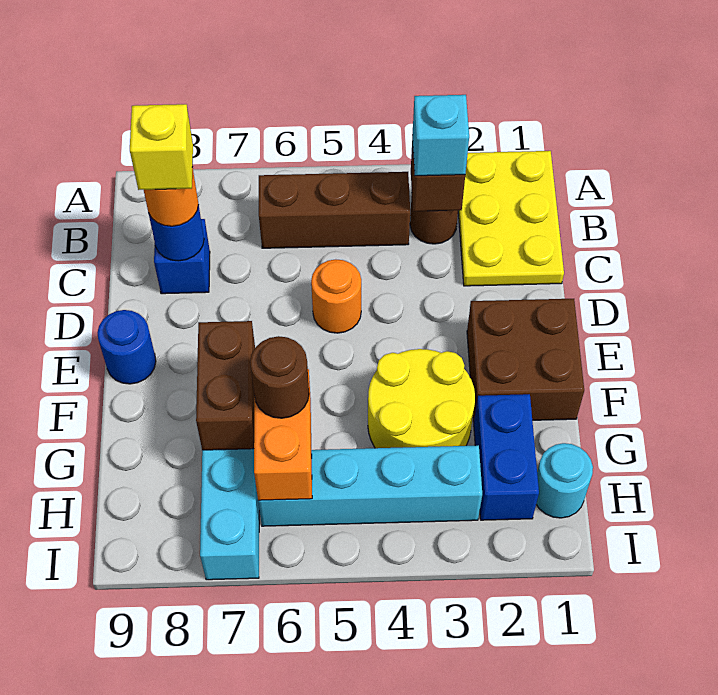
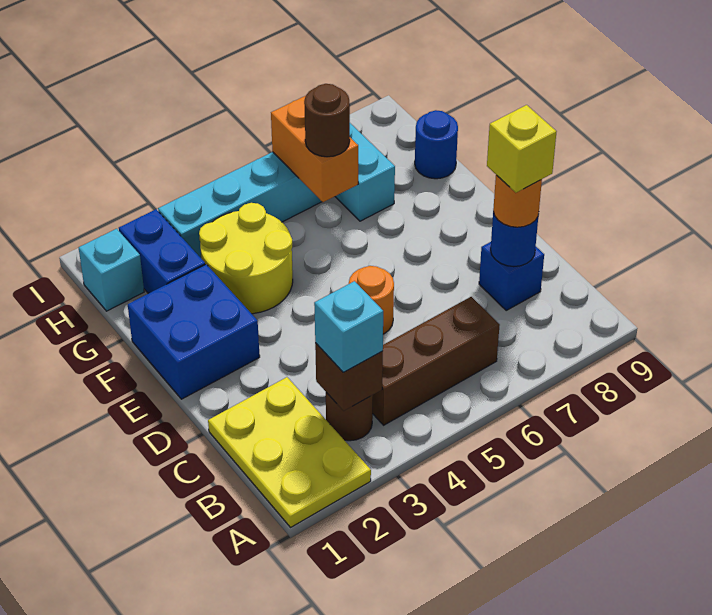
brown 2x2 brick [467,299,584,422] -> blue 2x2 brick [128,264,260,399]
blue 1x1 round brick [97,310,156,384] -> blue 1x1 round brick moved to [415,110,458,179]
brown 1x2 brick [196,321,255,450] -> none
cyan 1x1 round brick [536,443,593,518] -> cyan 1x1 brick [79,229,144,311]

